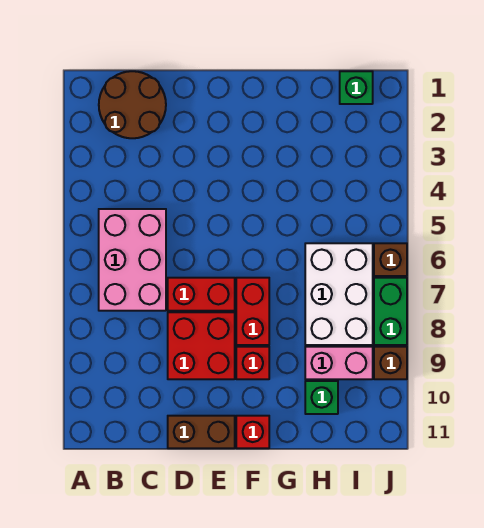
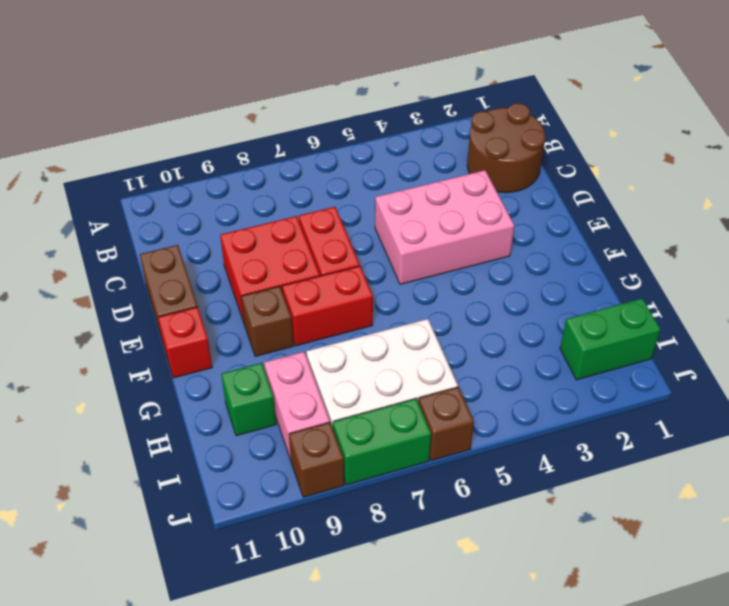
pink 2x3 brick [99,209,166,311] -> pink 2x3 brick moved to [375,170,514,284]
red 1x1 brick [236,347,269,379] -> brown 1x1 brick [241,286,293,356]
green 1x1 brick [340,71,373,104] -> green 1x2 brick [560,298,660,380]

